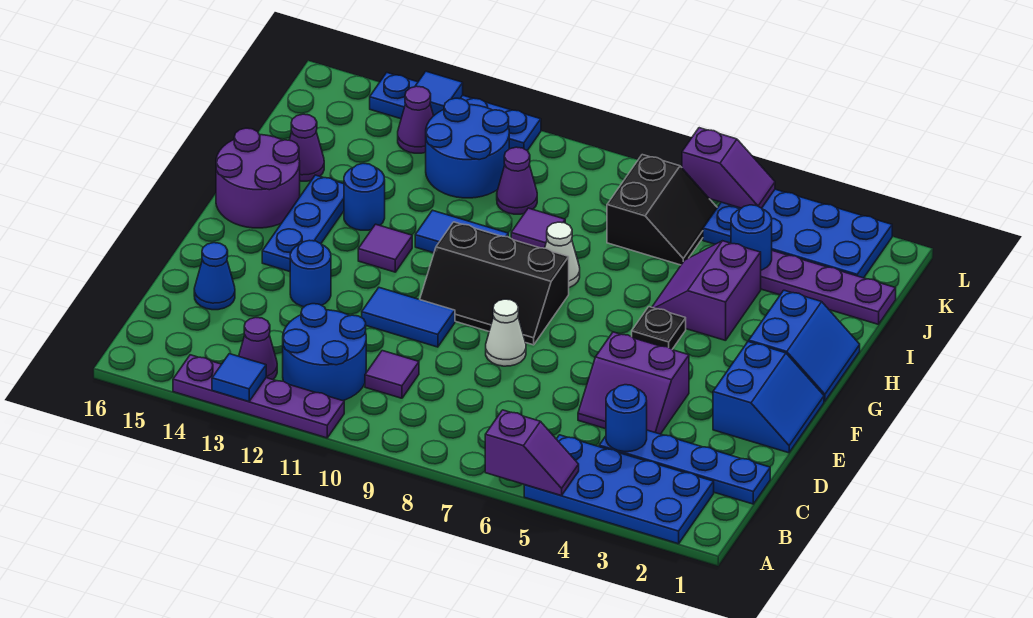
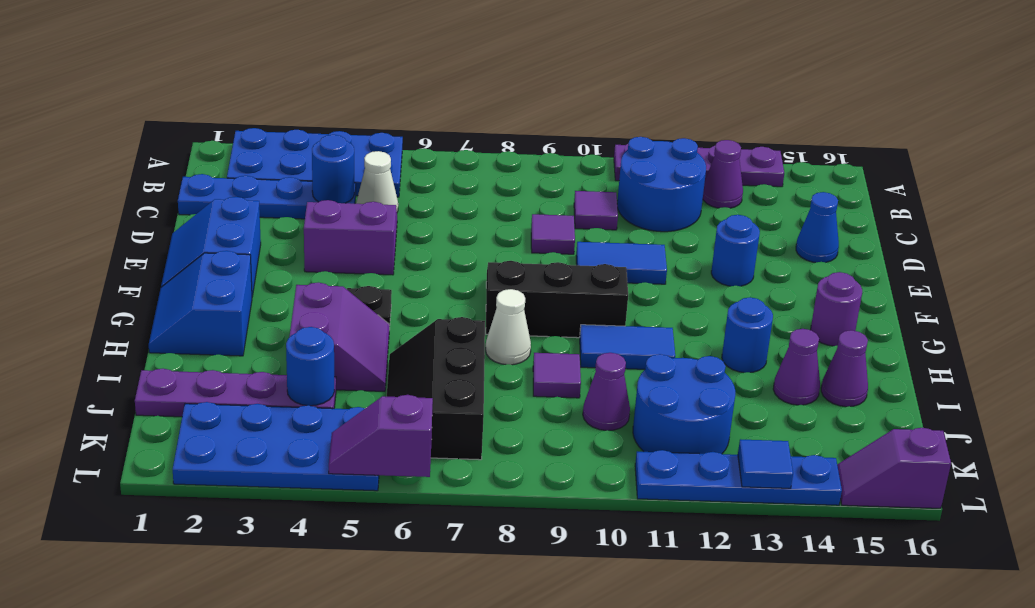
purple 1x2 slope [485,410,579,496] -> purple 1x2 slope moved to [837,428,951,508]
blue 1x1 tile [212,354,266,401] -> none
white 1x1 cone [486,299,526,366] -> white 1x1 cone moved to [356,151,398,212]
blue 1x3 plate [262,175,344,272] -> none
purple 1x1 tile [358,224,412,272] -> purple 1x1 tile moved to [531,214,575,254]
purple 2x2 round brick [216,128,300,228] -> purple 1x1 round brick [811,272,862,346]
black 2x2 slope [607,155,717,265] -> black 2x3 slope [387,317,485,460]
purple 1x1 cone [398,86,433,153] -> purple 1x1 cone moved to [773,329,820,405]

